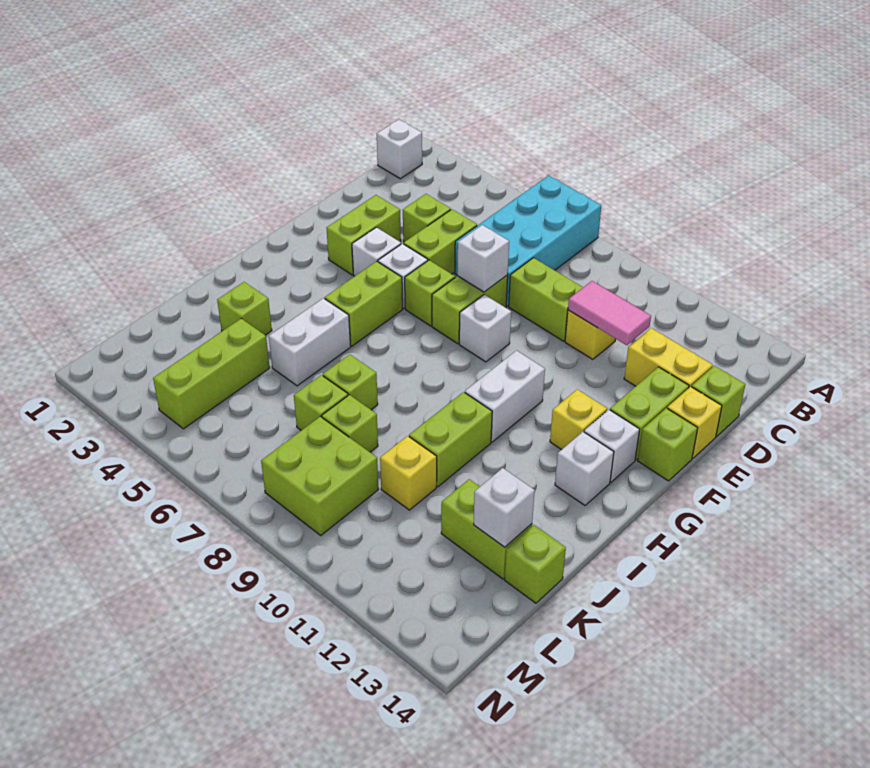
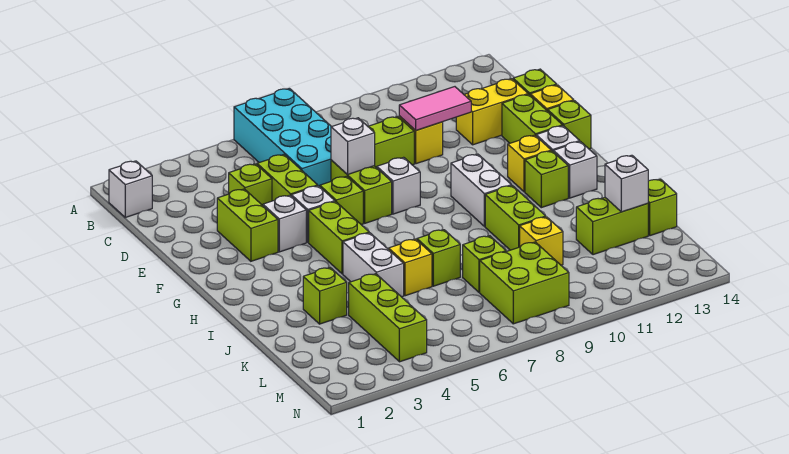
none -> yellow 1x1 brick [389,239,432,296]
lime 1x1 brick [294,375,348,430] -> lime 1x1 brick moved to [525,151,568,208]

